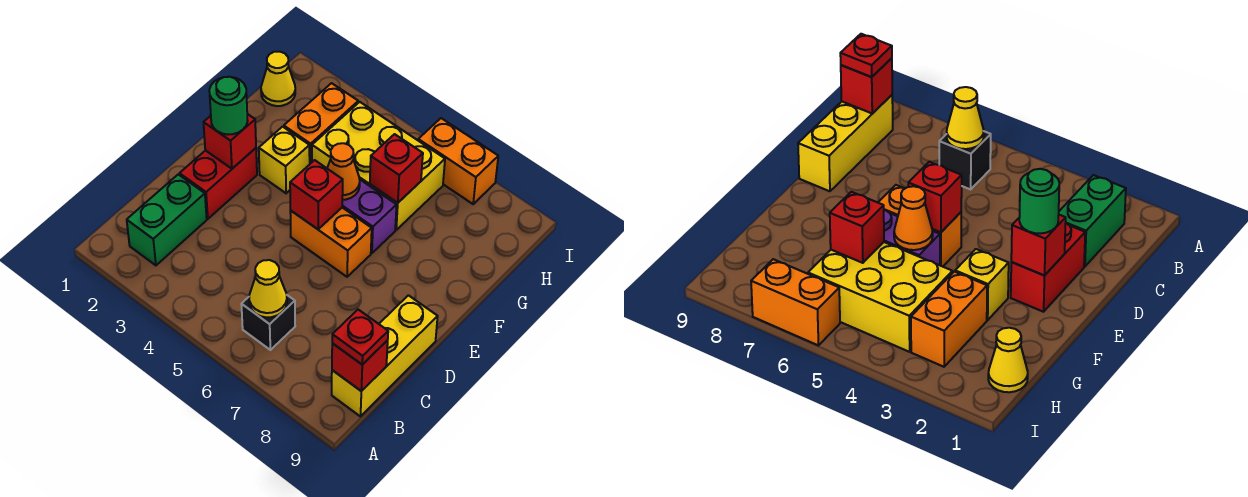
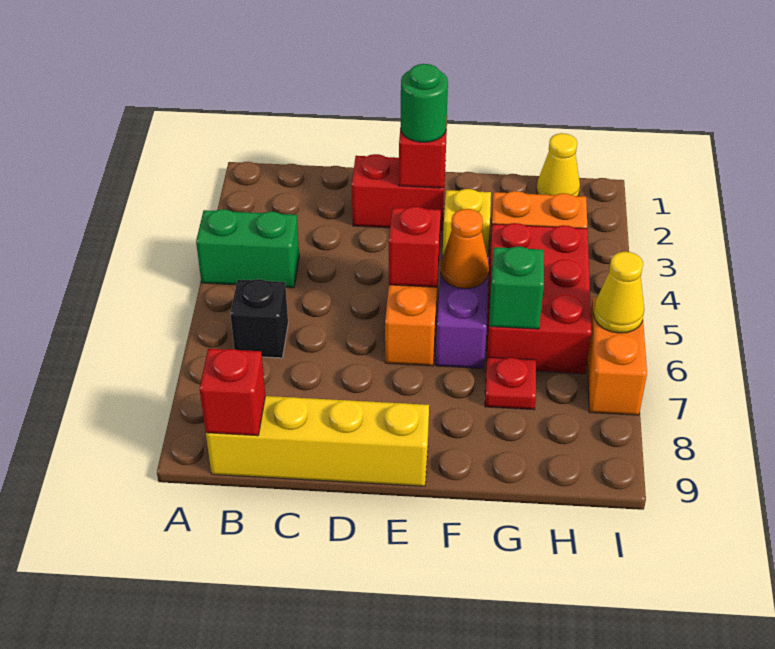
green 1x2 brick [127,174,207,265] -> green 1x2 brick moved to [196,209,299,288]
yellow 1x1 cone [249,260,287,317] -> yellow 1x1 cone moved to [593,252,644,333]
yellow 1x3 brick [332,295,438,416] -> yellow 1x4 brick [206,396,429,486]
red 1x1 plate [332,310,388,365] -> red 1x1 plate moved to [485,357,536,410]
yellow 2x3 brick [312,102,445,230] -> red 2x3 brick [486,223,592,374]
red 1x1 brick [370,134,423,203] -> green 1x1 brick [489,247,544,329]

